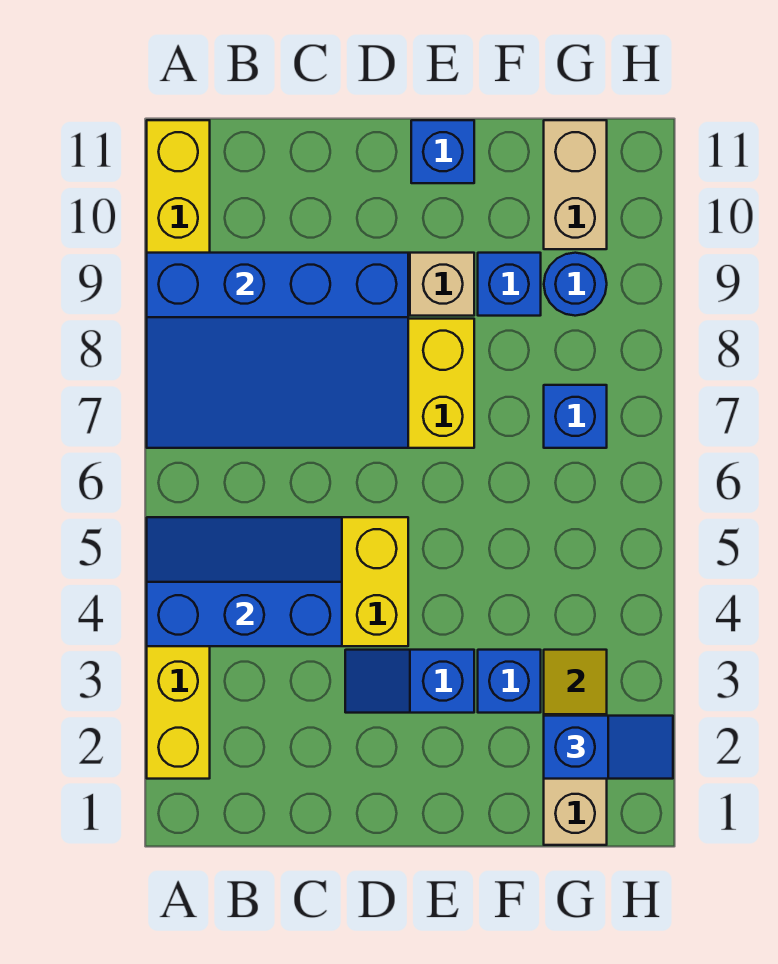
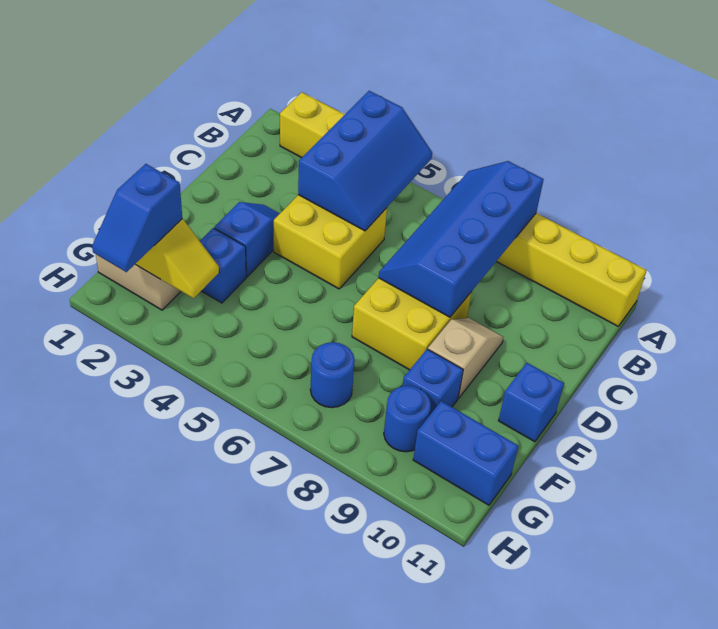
blue 3x4 slope [147,253,408,448] -> blue 2x4 slope [379,161,544,317]
blue 1x1 brick [544,385,607,448] -> blue 1x1 round brick [310,342,355,408]
tan 1x2 brick [544,120,607,249] -> blue 1x2 brick [413,401,518,505]

